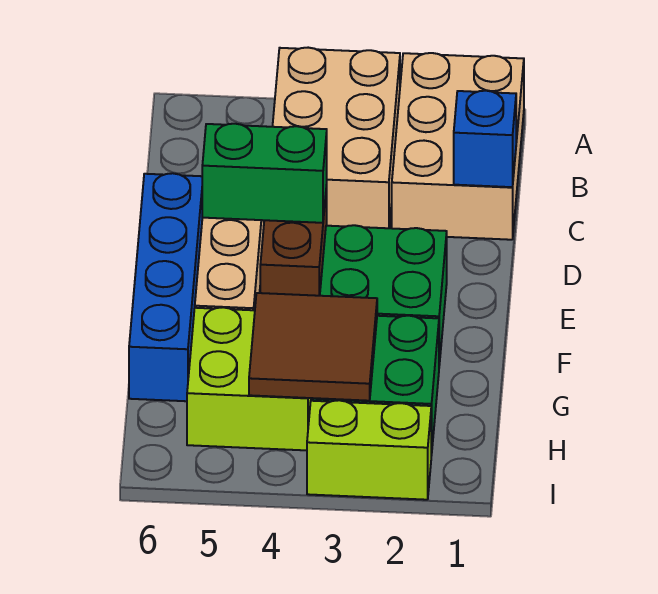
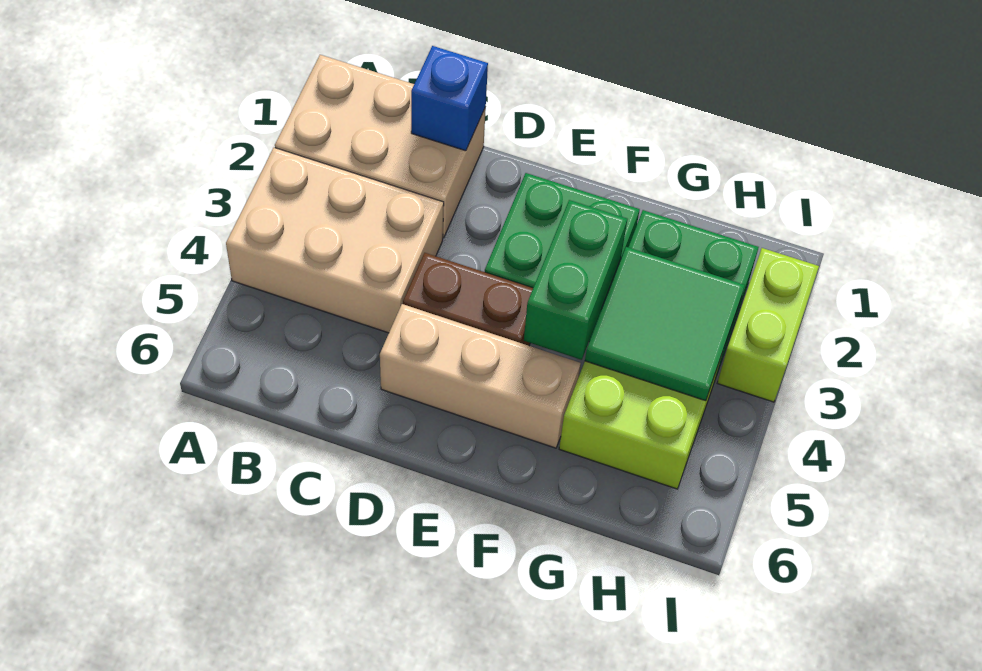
green 1x2 brick [202,124,327,223] -> green 1x2 brick moved to [524,200,627,360]
blue 1x4 brick [129,173,202,401] -> none
brown 2x2 tile [249,293,377,401] -> green 2x2 tile [585,247,745,401]

